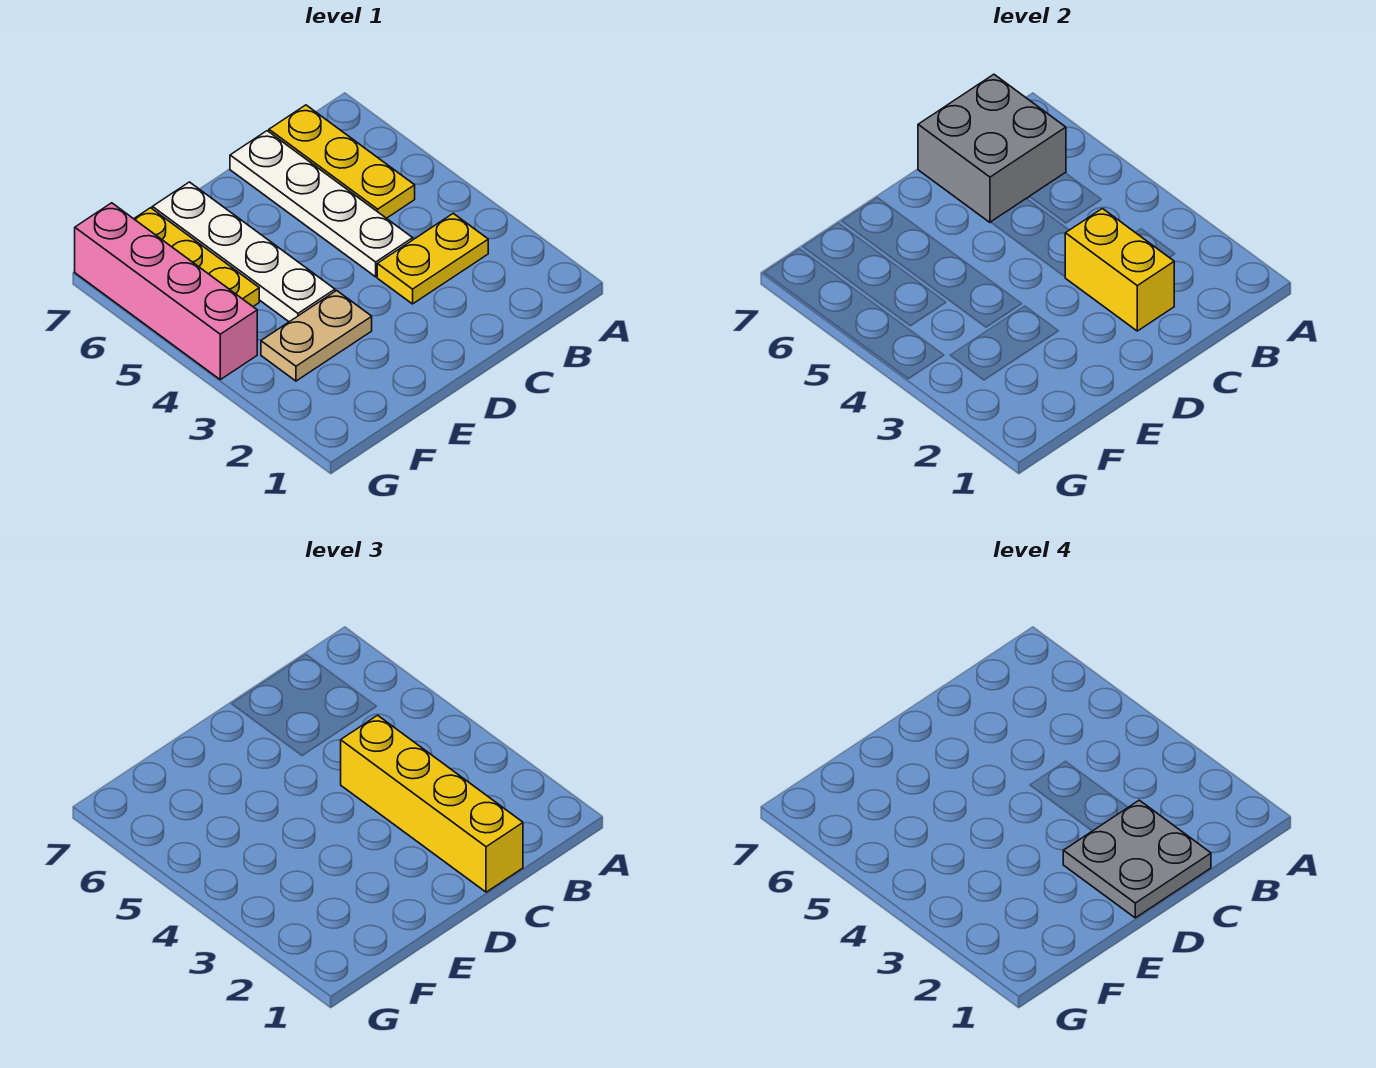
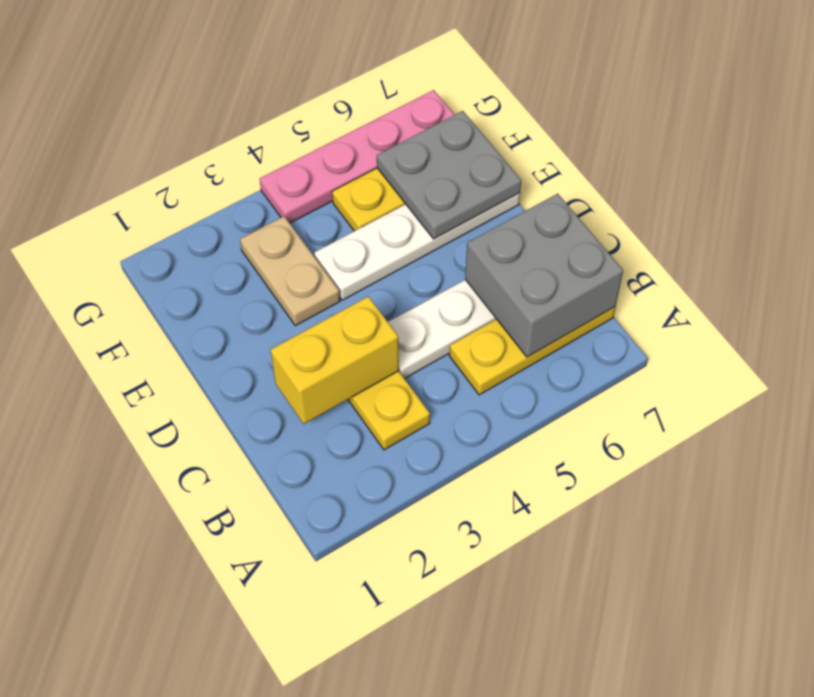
yellow 1x4 brick [341,715,523,892] -> none
grey 2x2 plate [1063,800,1211,918] -> grey 2x2 plate moved to [377,111,521,239]
pink 1x4 brick [75,203,257,380] -> pink 1x4 plate [260,90,454,223]

